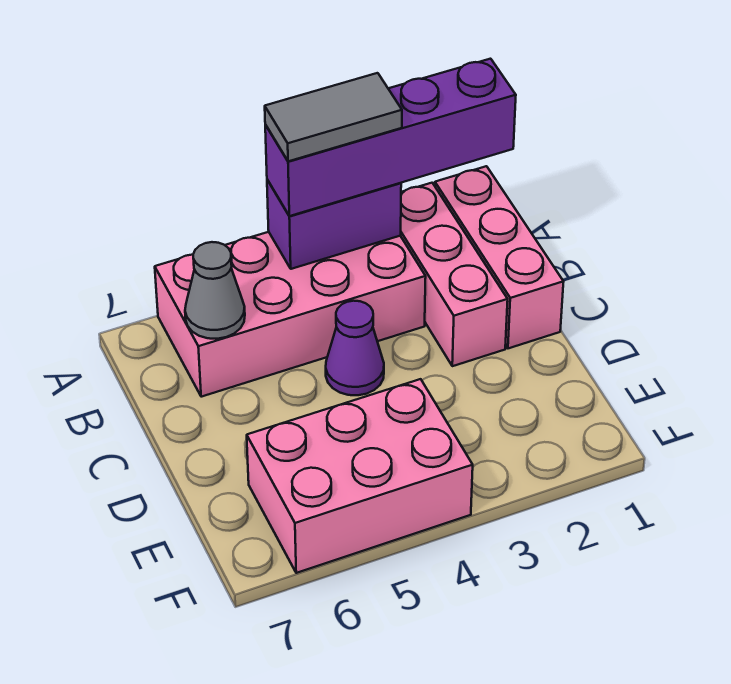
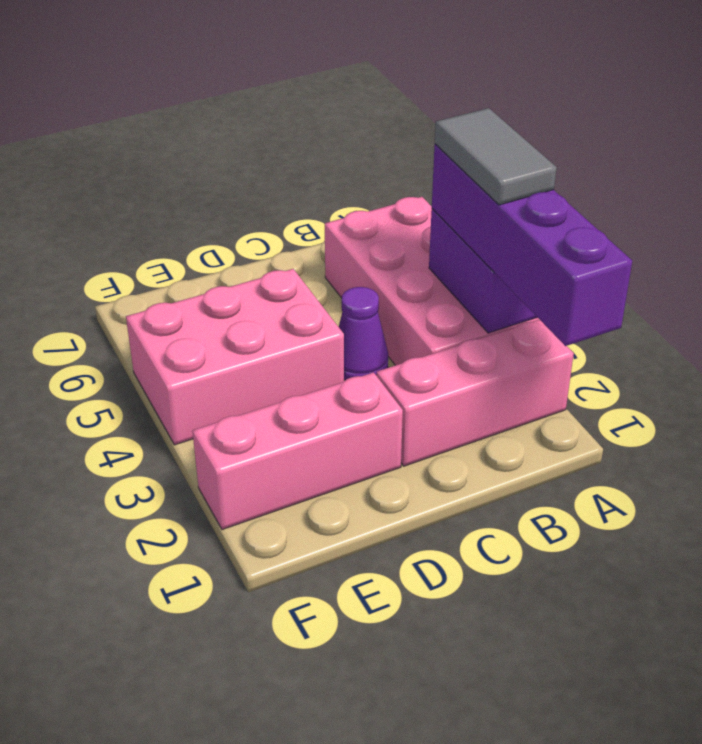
pink 1x3 brick [435,166,564,348] -> pink 1x3 brick moved to [192,373,403,530]
grey 1x1 cone [185,242,245,339] -> none
pink 2x3 brick [247,379,473,573] -> pink 2x3 brick turned to [126,269,344,445]

